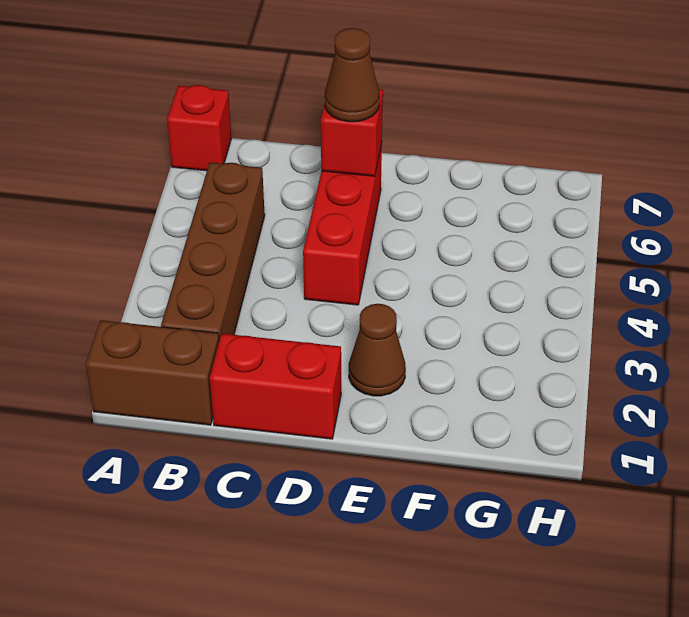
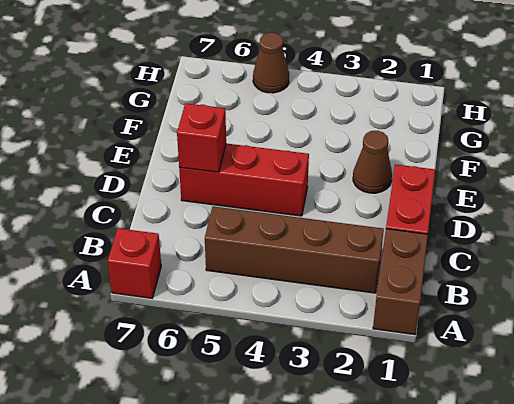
brown 1x1 cone [325,28,380,122] -> brown 1x1 cone moved to [253,33,289,93]

